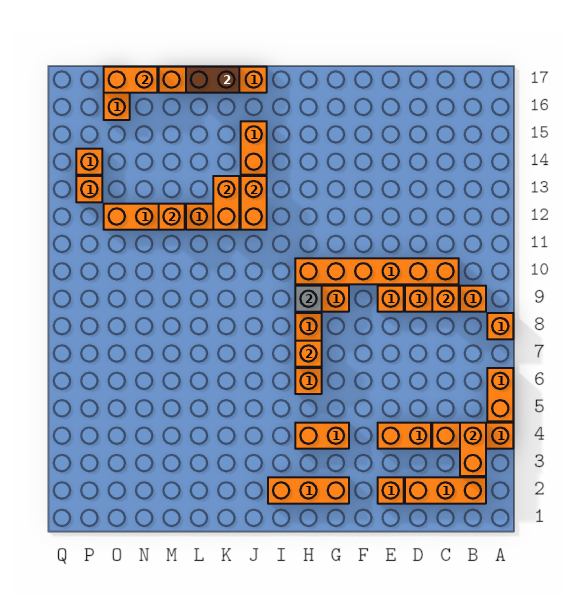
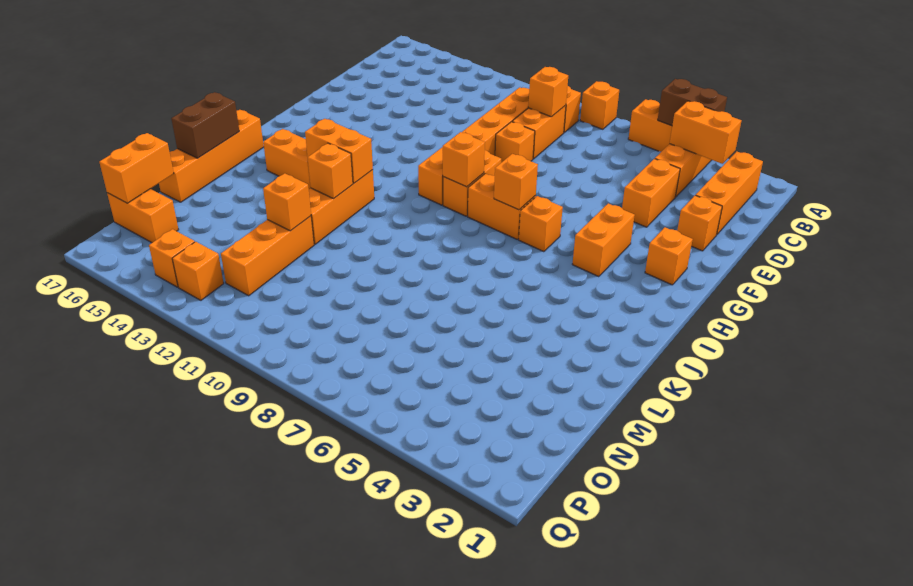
none -> brown 1x2 brick [658,79,727,126]
orange 1x3 brick [268,477,349,504] -> orange 1x1 brick [645,227,693,285]
grey 1x1 brick [295,286,322,312] -> orange 1x1 brick [443,132,485,187]
orange 1x2 brick [213,176,239,230] -> orange 1x1 brick [308,143,353,199]

